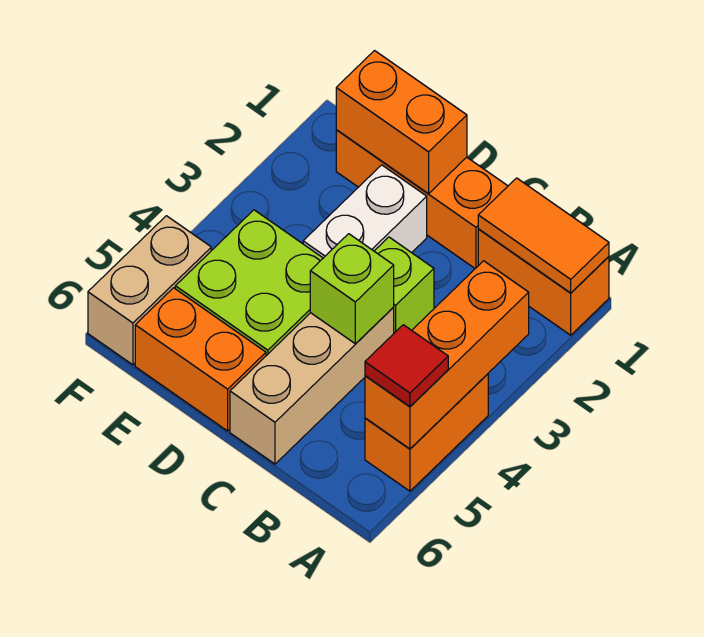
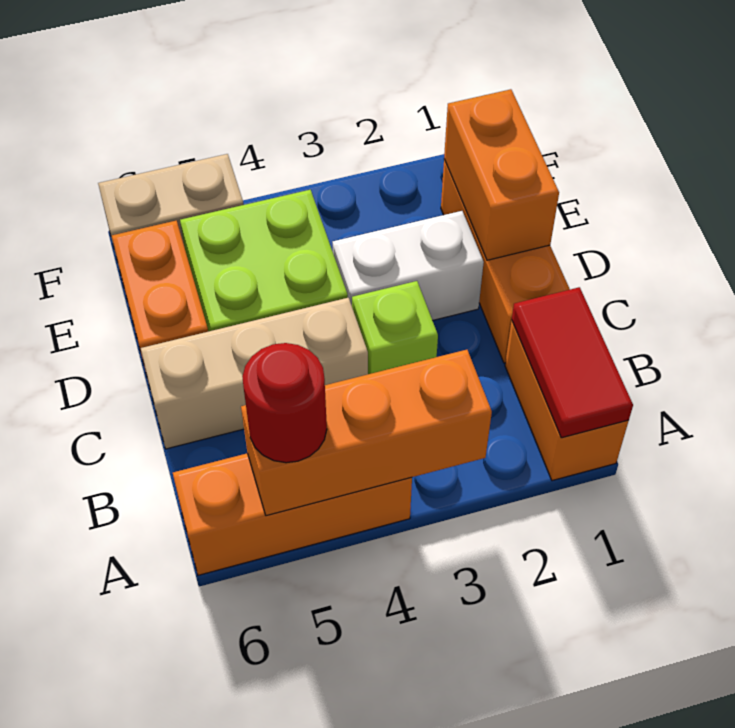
orange 1x2 tile [478,178,609,293] -> red 1x2 tile [512,287,633,438]
orange 1x2 brick [365,374,488,491] -> orange 1x3 brick [173,453,412,575]
red 1x1 tile [365,325,448,406] -> red 1x1 round brick [242,343,327,463]
lime 1x1 brick [310,234,394,344] -> none

